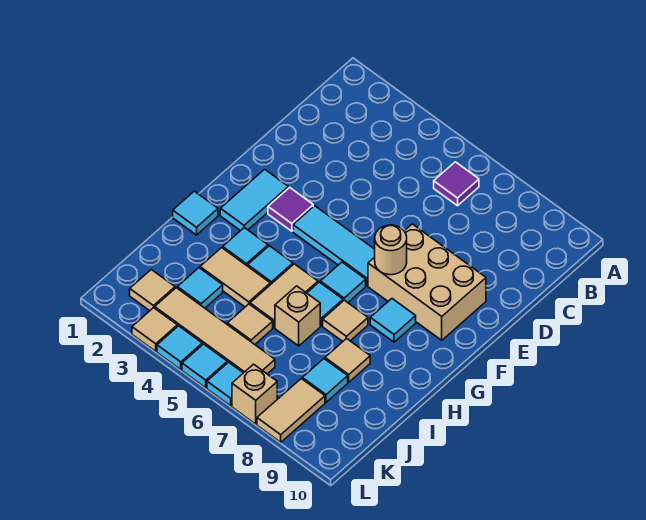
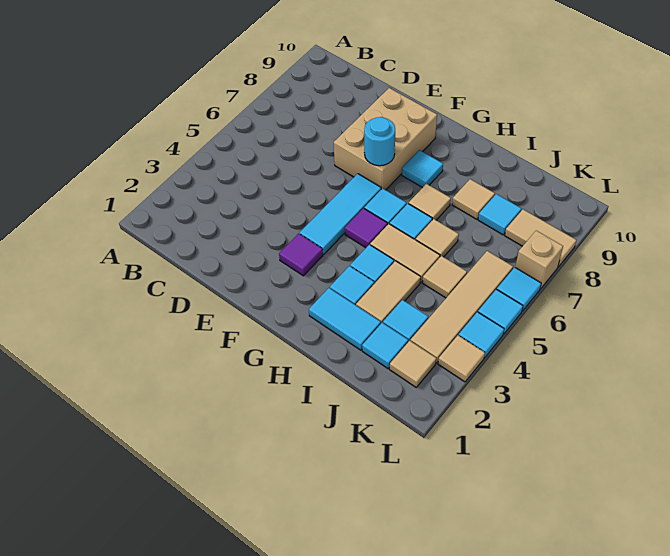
purple 1x1 tile [434,162,479,206] -> purple 1x1 tile moved to [345,208,388,248]
cyan 1x2 tile [220,169,288,231] -> cyan 1x2 tile moved to [309,288,381,350]
tan 1x1 round brick [375,225,407,275] -> cyan 1x1 round brick [364,117,395,166]
cyan 1x1 tile [173,191,218,235] -> cyan 1x1 tile moved to [362,323,408,369]
tan 1x1 brick [275,286,320,346] -> tan 1x1 tile [416,219,459,257]

